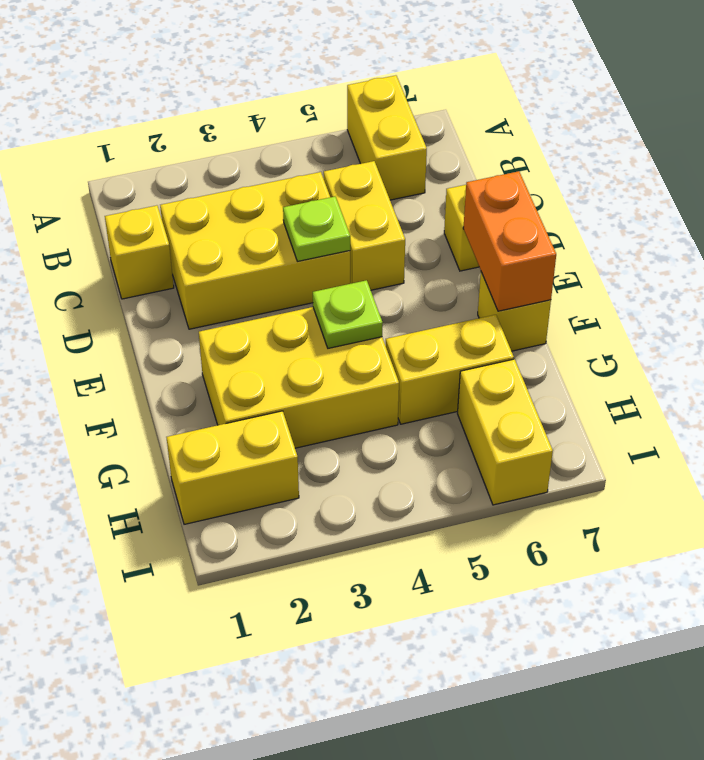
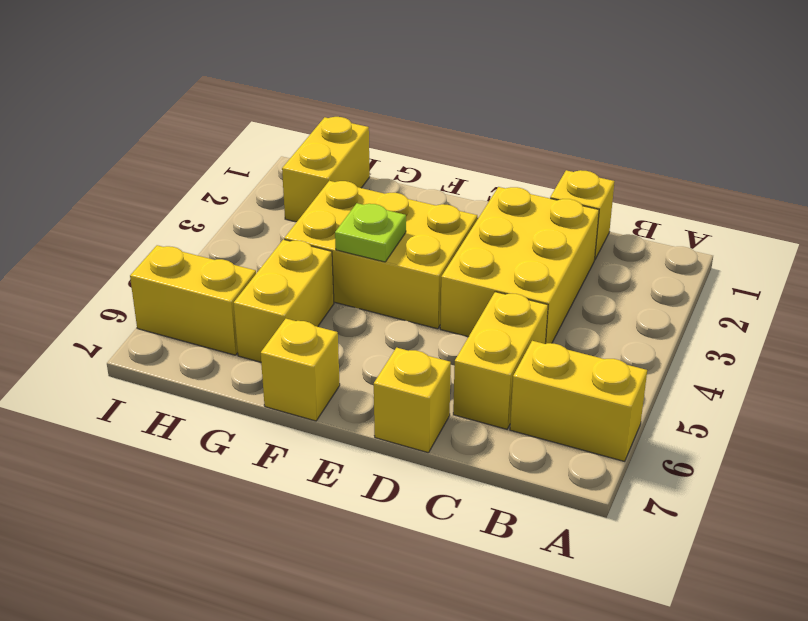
yellow 1x2 brick [324,161,405,290] -> yellow 1x2 brick turned to [453,292,548,429]
lime 1x1 plate [283,197,350,261] -> none
orange 1x2 brick [463,171,556,311] -> none
yellow 2x3 brick [199,307,399,448] -> yellow 2x3 brick turned to [284,181,477,329]

